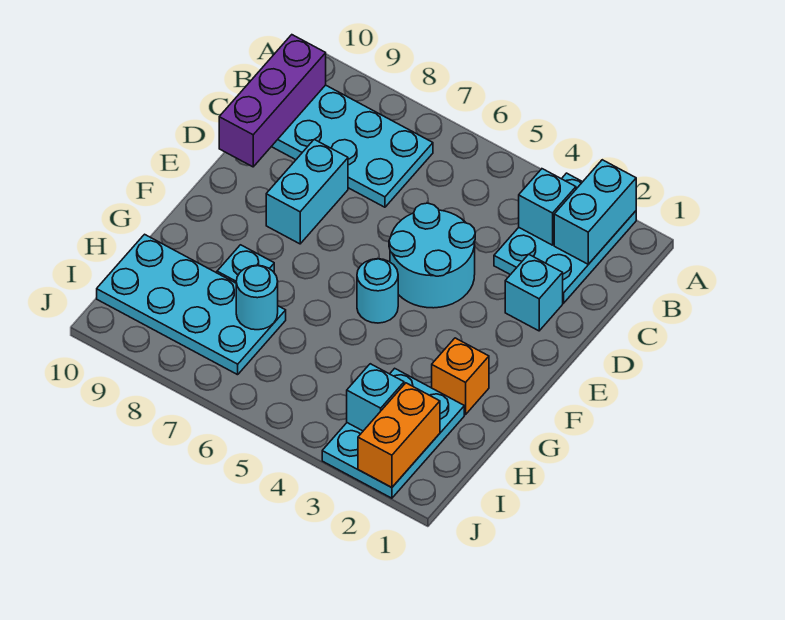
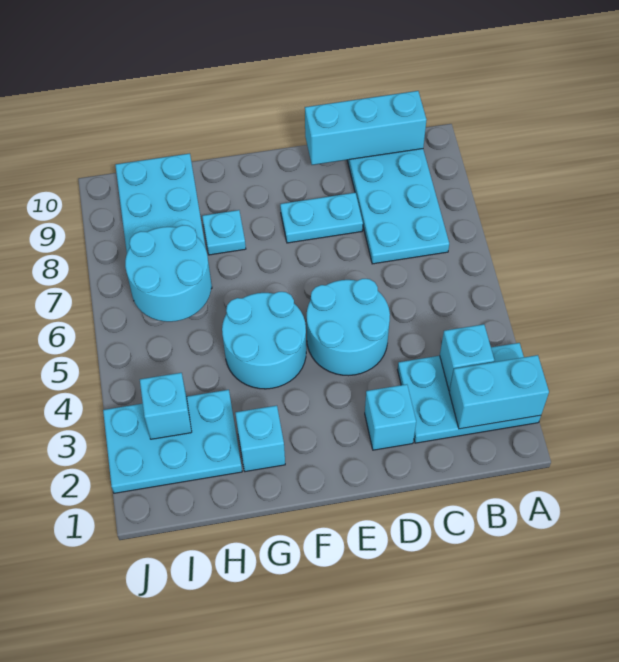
purple 1x3 brick [219,35,326,167] -> cyan 1x3 brick [305,91,426,165]
cyan 1x2 brick [266,139,348,244] -> cyan 1x2 plate [280,193,363,243]
cyan 1x1 round brick [357,259,398,323] -> cyan 2x2 round brick [222,292,306,389]
orange 1x1 brick [432,338,489,415] -> cyan 1x1 brick [235,406,285,472]
cyan 1x1 round brick [236,265,278,330] -> cyan 2x2 round brick [125,225,211,322]
orange 1x2 brick [358,383,440,488] -> none

